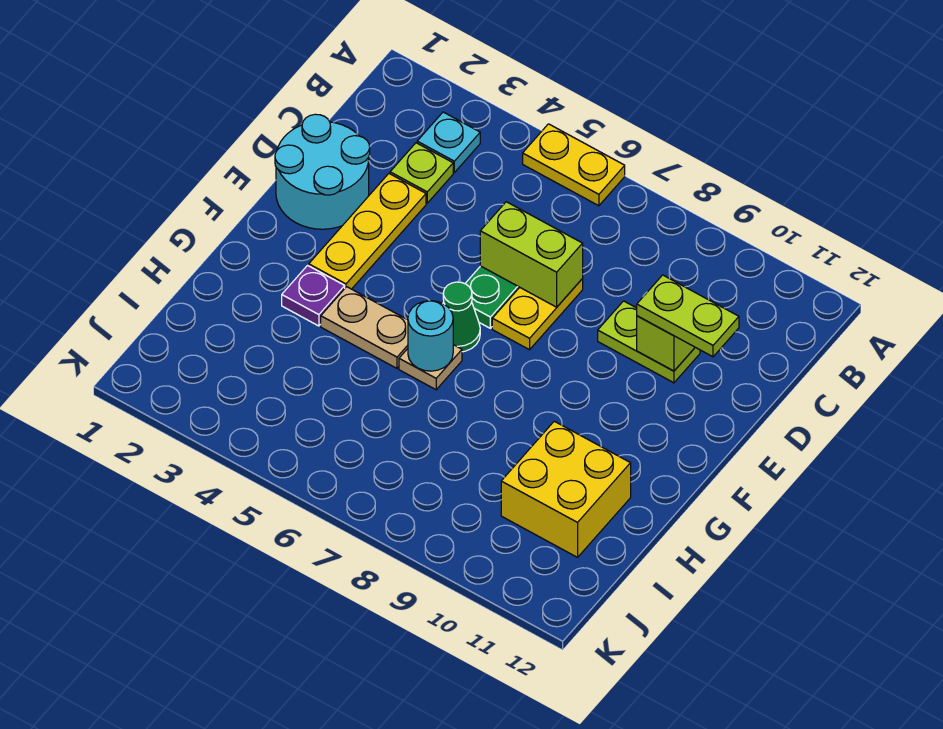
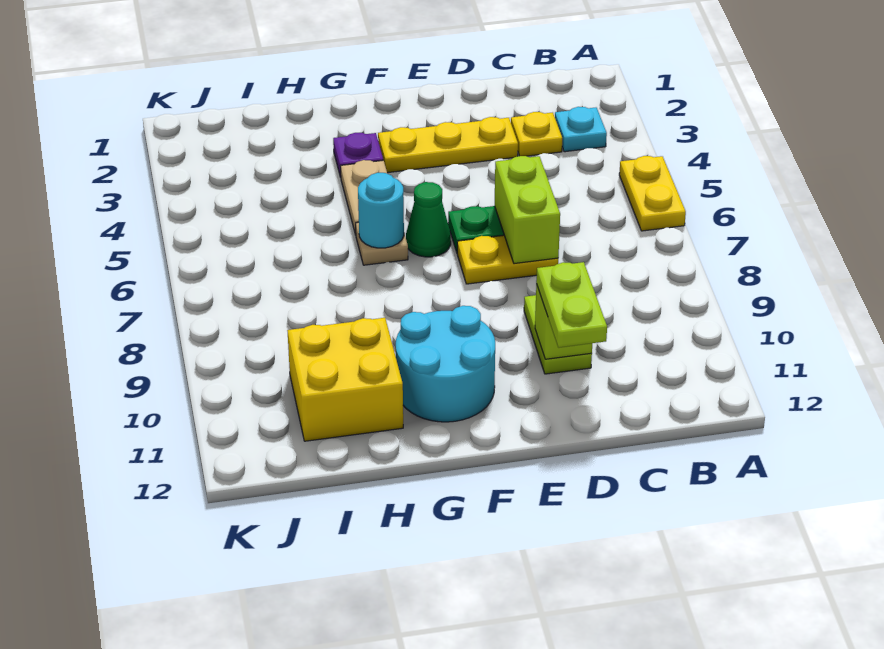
lime 1x1 plate [390,143,453,203] -> yellow 1x1 plate [511,112,562,156]
cyan 2x2 round brick [275,114,370,229] -> cyan 2x2 round brick moved to [396,306,495,422]

